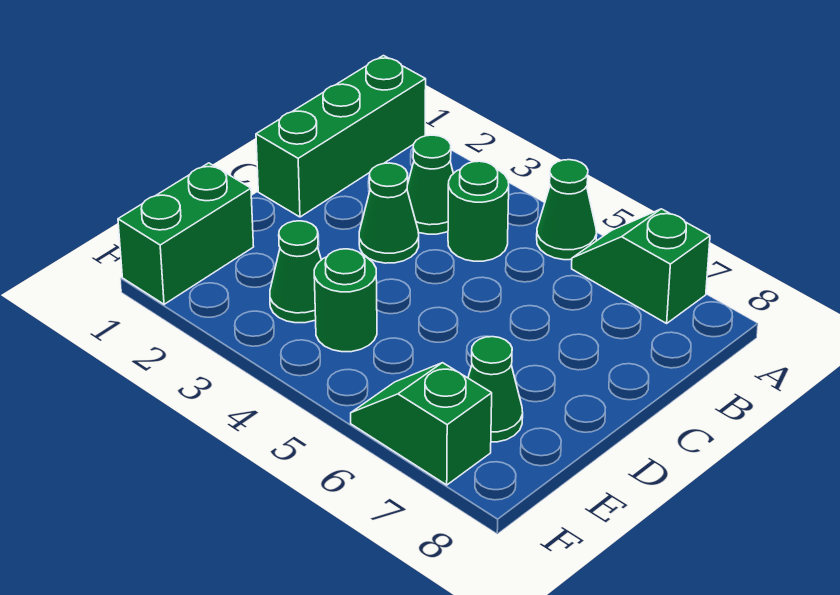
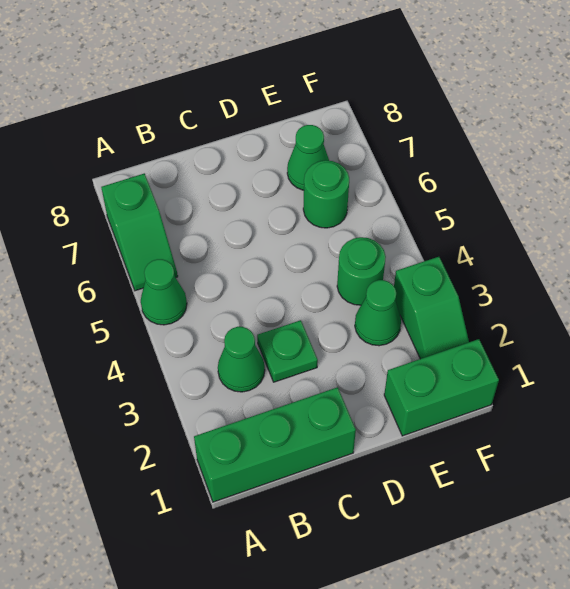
green 1x1 round brick [448,161,509,261] -> green 1x1 round brick moved to [303,160,349,228]
green 1x1 cone [359,163,419,263] -> green 1x1 plate [257,320,318,382]
green 1x2 slope [351,363,492,485] -> green 1x2 slope moved to [394,257,469,359]

